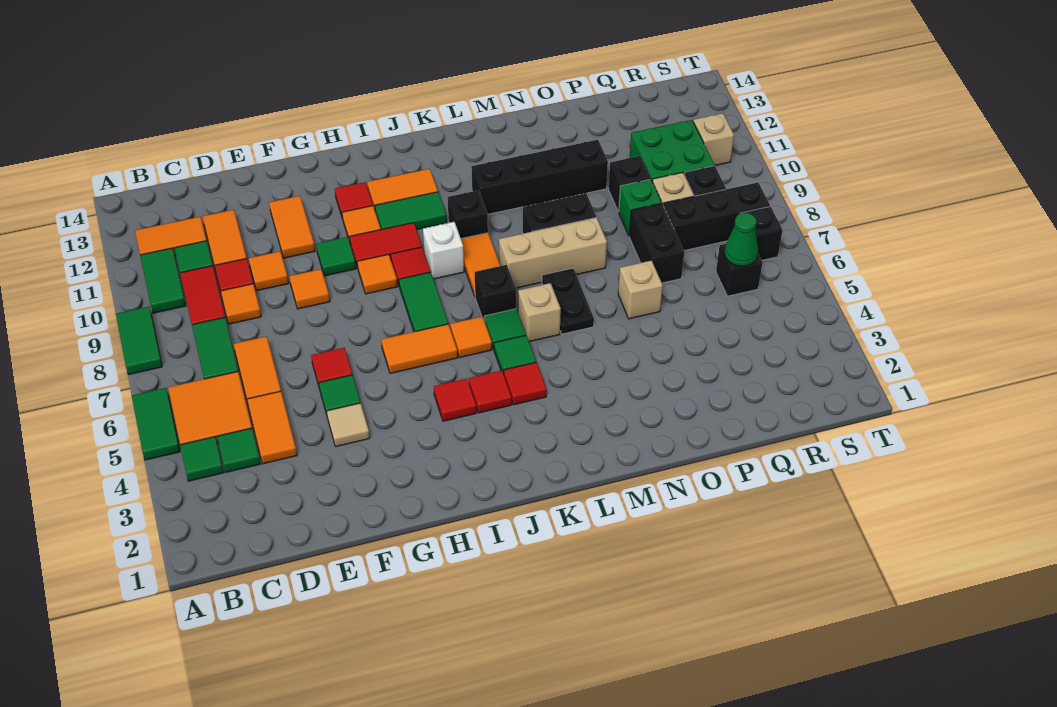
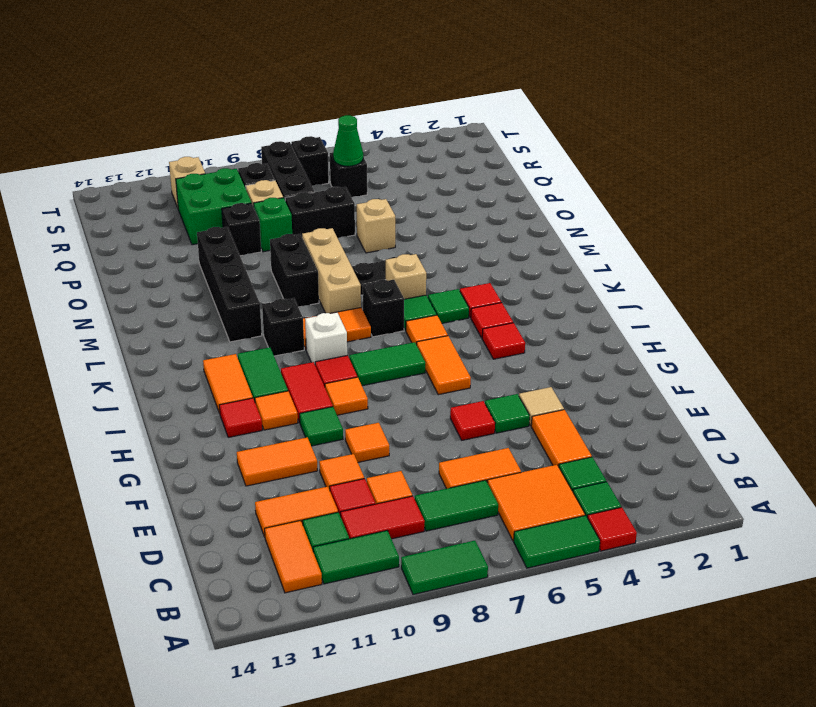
none -> red 1x1 tile [587,507,637,551]
orange 1x2 tile [247,391,297,464] -> orange 1x2 tile turned to [531,410,592,466]

